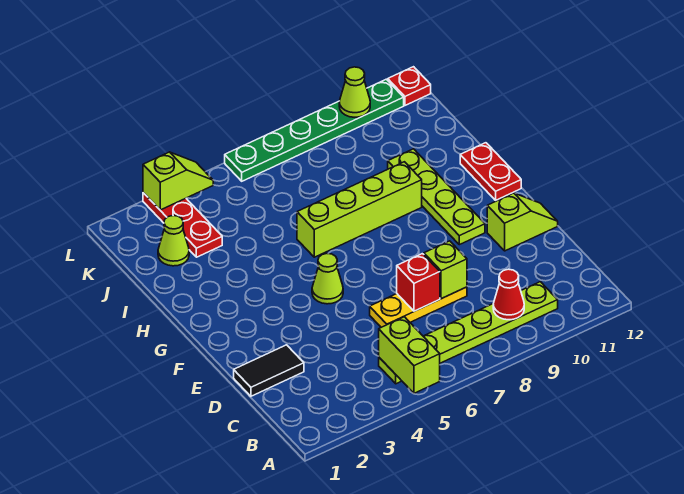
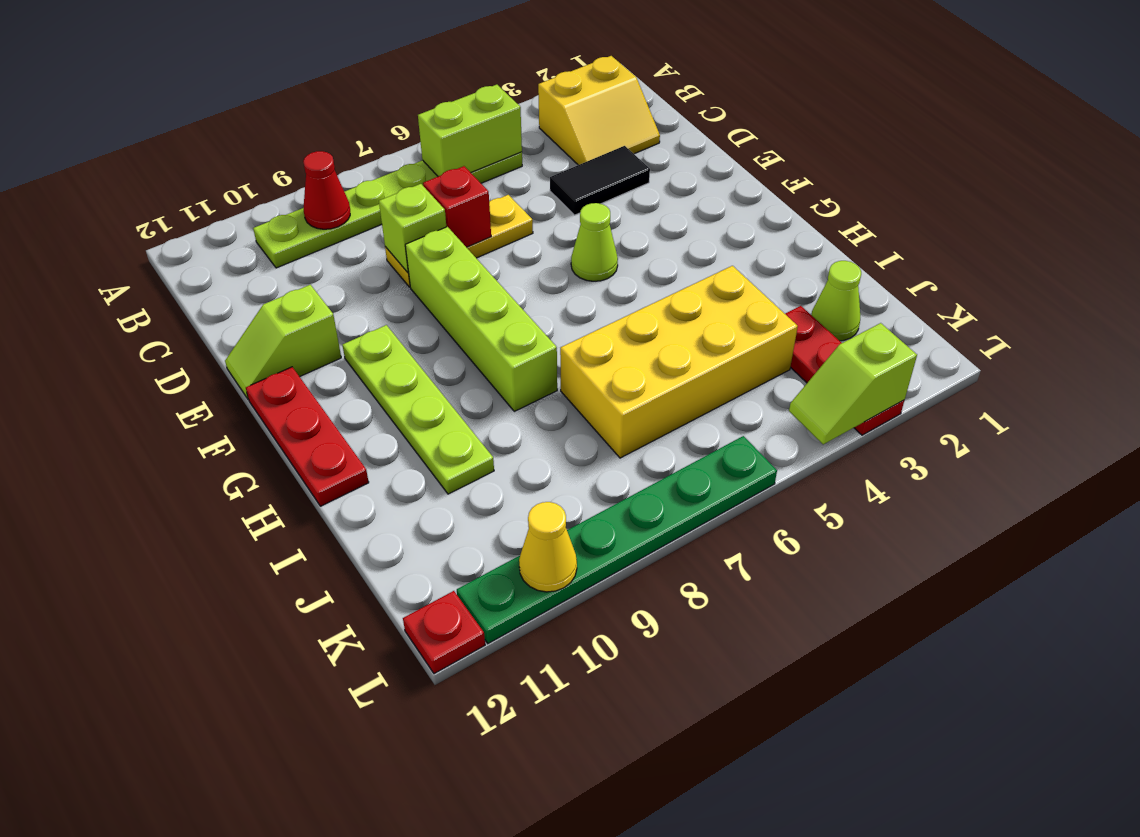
lime 1x2 brick [379,317,440,393] -> lime 1x2 brick turned to [418,85,522,176]
none -> yellow 2x2 slope [538,56,660,165]
black 1x2 tile [234,345,304,396] -> black 1x2 tile moved to [550,146,650,215]
red 1x2 plate [460,143,521,200] -> red 1x3 plate [246,367,369,506]
lime 1x4 brick [297,162,422,257] -> lime 1x4 brick turned to [405,227,557,411]
none -> yellow 2x4 brick [560,266,798,458]
lime 1x1 cone [339,67,370,117] -> yellow 1x1 cone [519,502,577,592]

